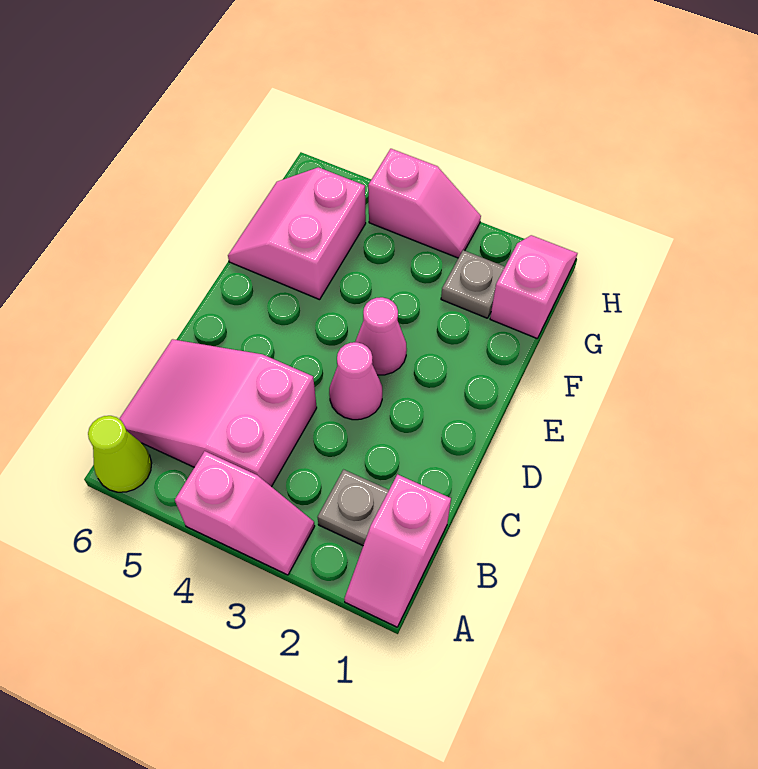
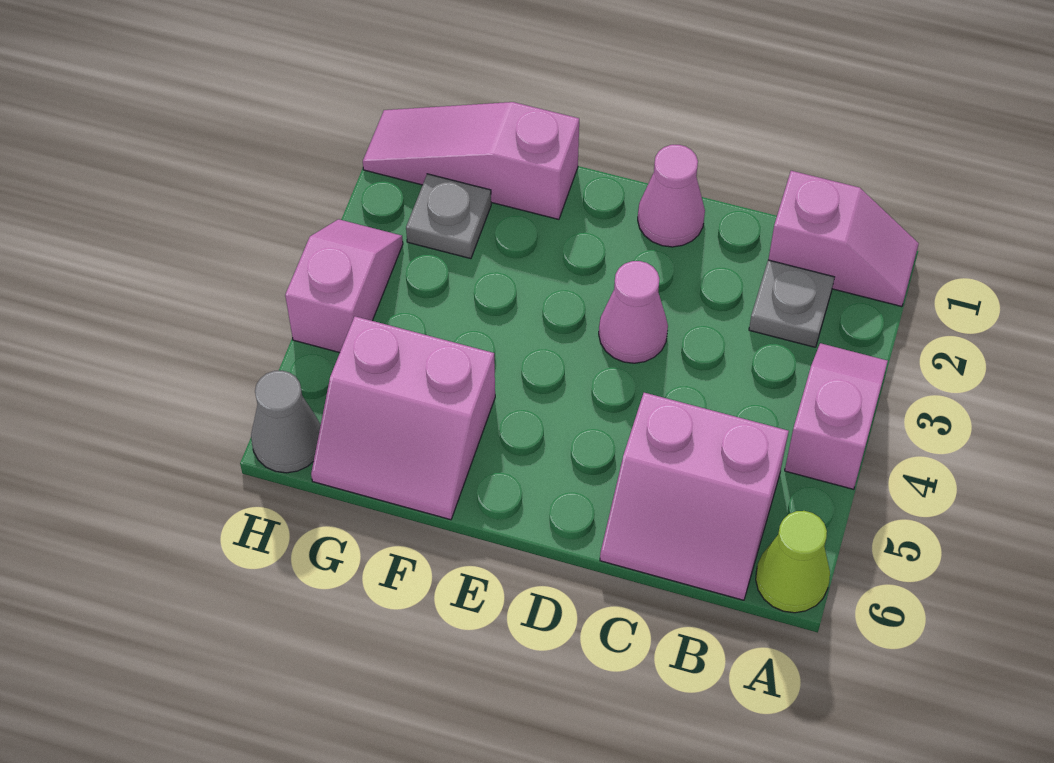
pink 2x3 slope [119,339,317,487] -> pink 2x2 slope [600,393,789,600]
pink 1x1 cone [355,297,407,375] -> pink 1x1 cone moved to [638,145,705,247]
pink 1x2 slope [490,235,577,338] -> pink 1x3 slope [363,102,579,220]
none -> grey 1x1 cone [251,371,321,473]

